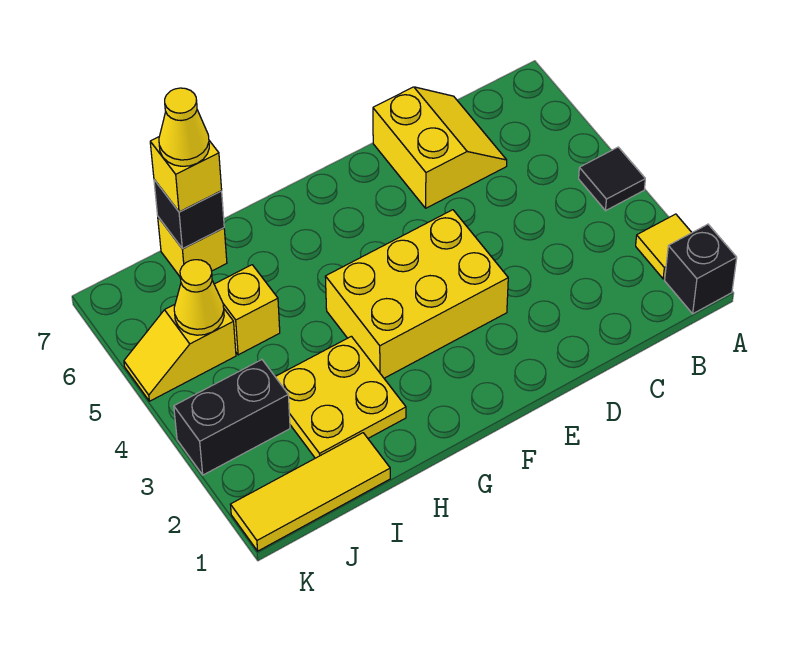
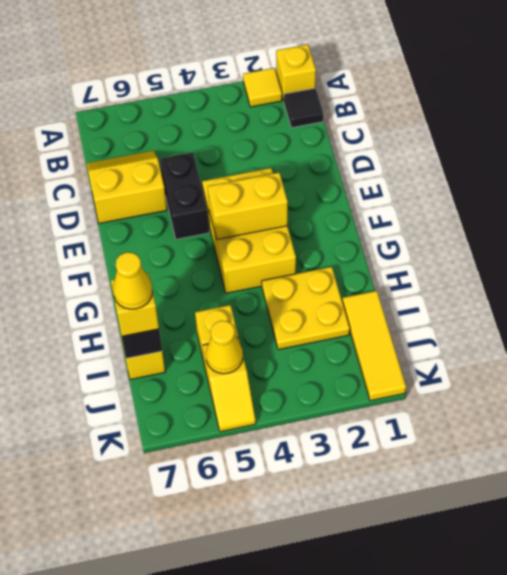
black 1x1 brick [665,224,737,314] -> yellow 1x1 brick [276,44,316,101]
black 1x1 tile [579,147,645,211] -> black 1x1 tile moved to [284,88,323,128]
none -> yellow 1x2 brick [208,173,288,239]
black 1x2 brick [174,360,290,475] -> black 1x2 brick moved to [160,152,209,239]

